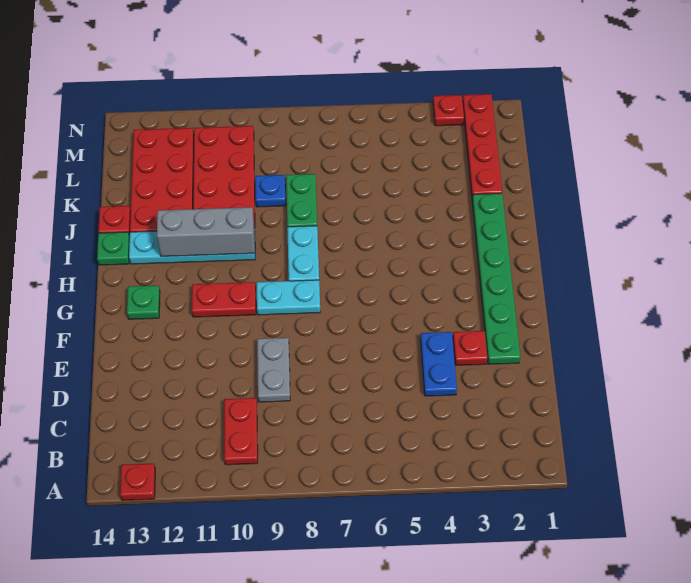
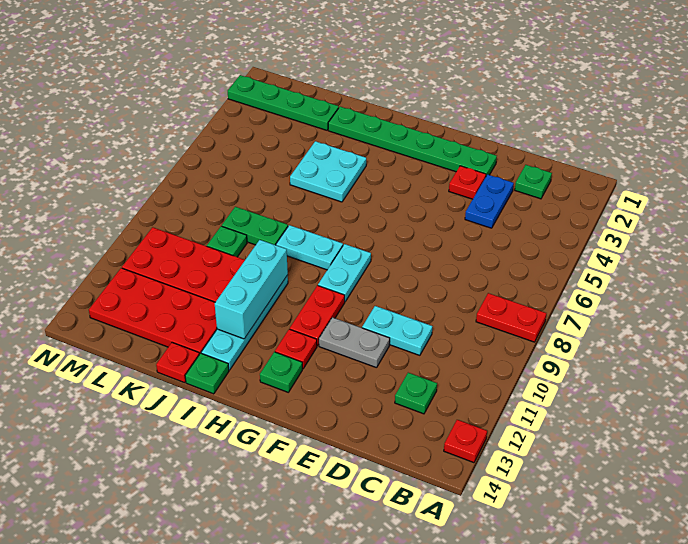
red 1x2 plate [224,398,258,465] -> red 1x2 plate moved to [476,293,546,342]
none -> green 1x1 plate [515,165,552,199]
none -> green 1x1 plate [395,373,437,414]
blue 1x2 plate [421,332,457,396] -> blue 1x2 plate turned to [465,174,514,228]
grey 1x2 plate [257,338,290,402] -> grey 1x2 plate moved to [319,317,390,368]
none -> cyan 1x2 plate [362,306,432,355]
none -> cyan 2x2 plate [290,141,366,202]
grey 1x3 brick [157,207,255,256] -> cyan 1x3 brick [215,240,288,339]
red 1x4 plate [463,94,502,198] -> green 1x4 plate [228,75,339,130]
blue 1x1 plate [255,175,286,207] -> green 1x1 plate [207,226,247,257]
red 1x1 plate [433,95,464,126] -> red 1x1 plate moved to [275,329,317,369]

